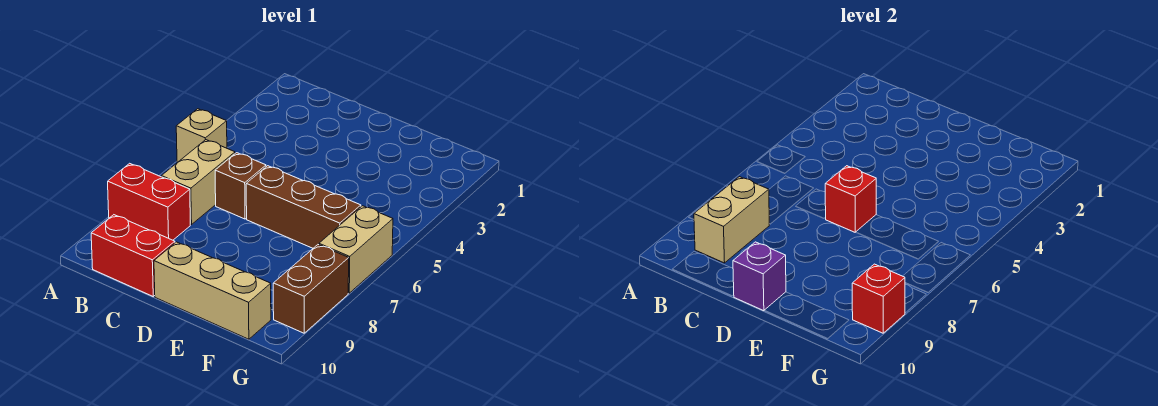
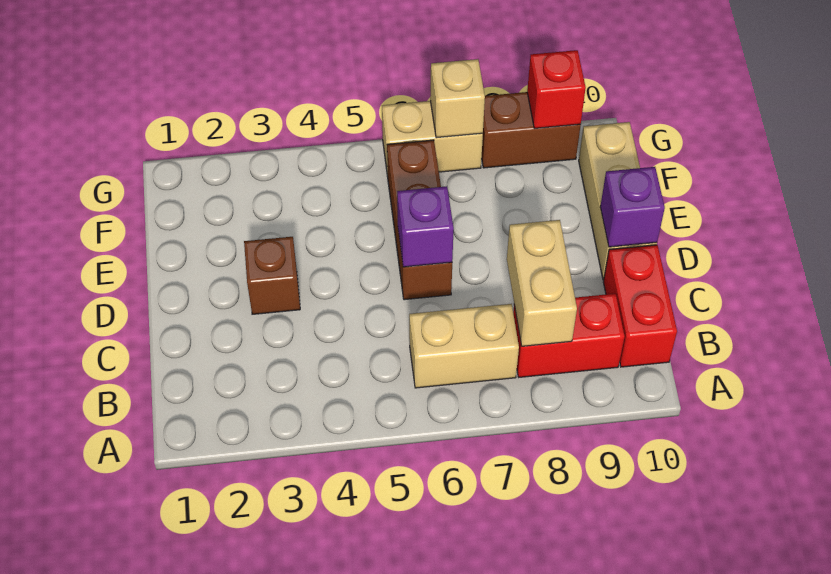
tan 1x1 brick [176,109,227,162] -> tan 1x1 brick moved to [430,59,485,138]
red 1x2 brick [108,163,190,240] -> red 1x2 brick turned to [513,294,625,377]
tan 1x2 brick [694,177,769,263] -> tan 1x2 brick turned to [507,220,577,346]
brown 1x1 brick [215,153,266,219] -> brown 1x1 brick moved to [244,237,300,314]
red 1x1 brick [825,166,876,232] -> purple 1x1 brick [397,186,454,267]

